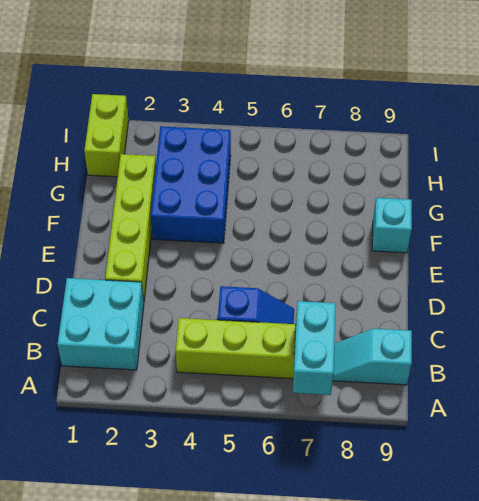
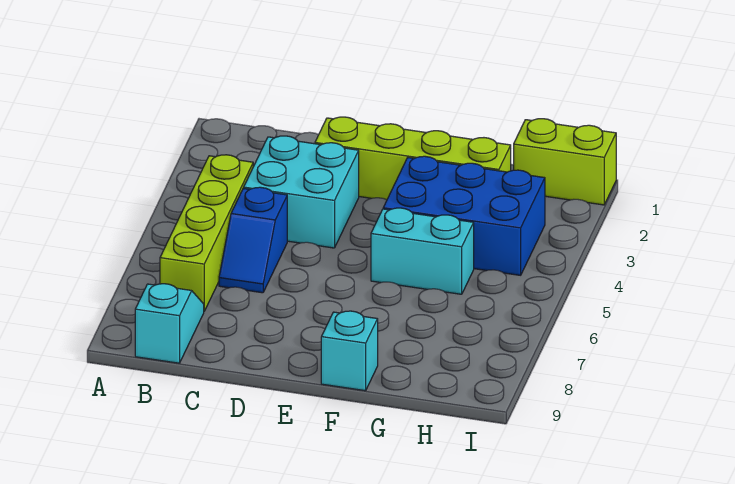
cyan 1x2 brick [293,301,336,395] -> cyan 1x2 brick moved to [371,208,474,294]
cyan 2x2 brick [58,278,144,370] -> cyan 2x2 brick moved to [244,136,359,248]

